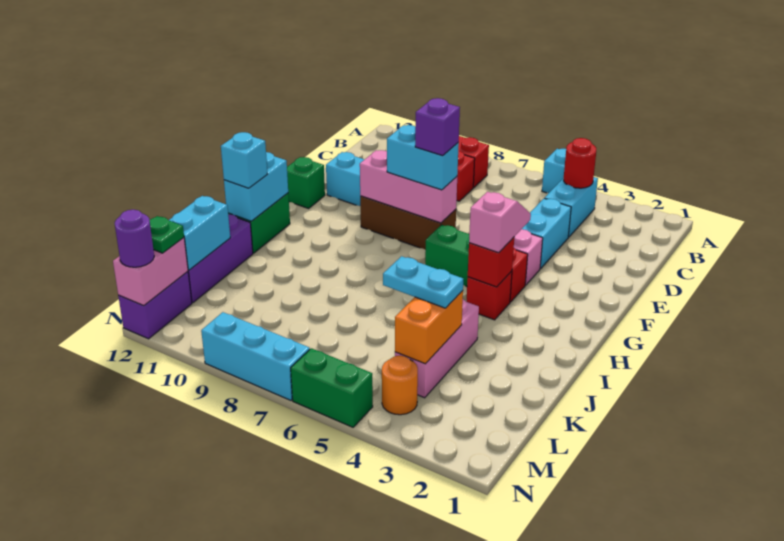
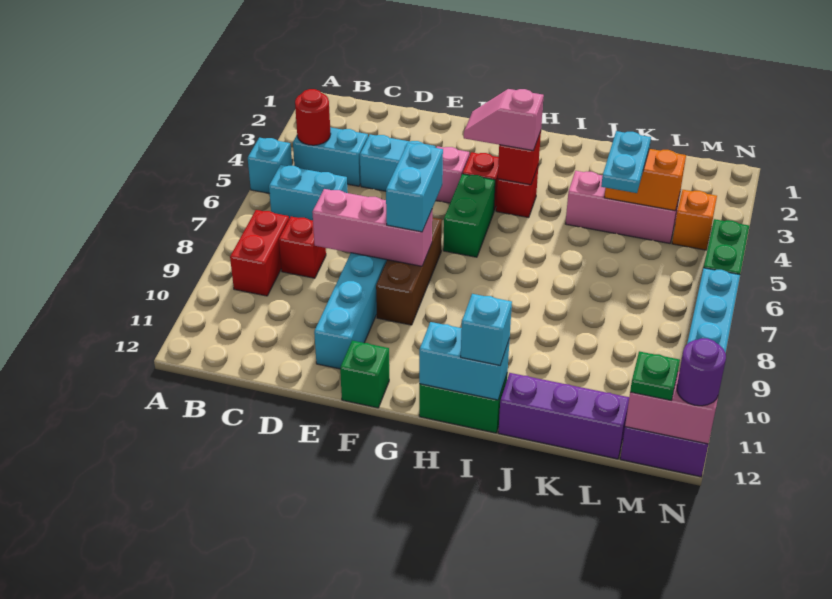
pink 1x3 brick [360,150,457,223] -> pink 1x3 brick turned to [312,189,432,266]
purple 1x1 brick [415,98,460,156] -> none
cyan 1x2 brick [169,196,230,270] -> cyan 1x2 brick moved to [269,165,348,221]
orange 1x1 round brick [382,356,418,415] -> orange 1x1 brick [672,190,717,250]

